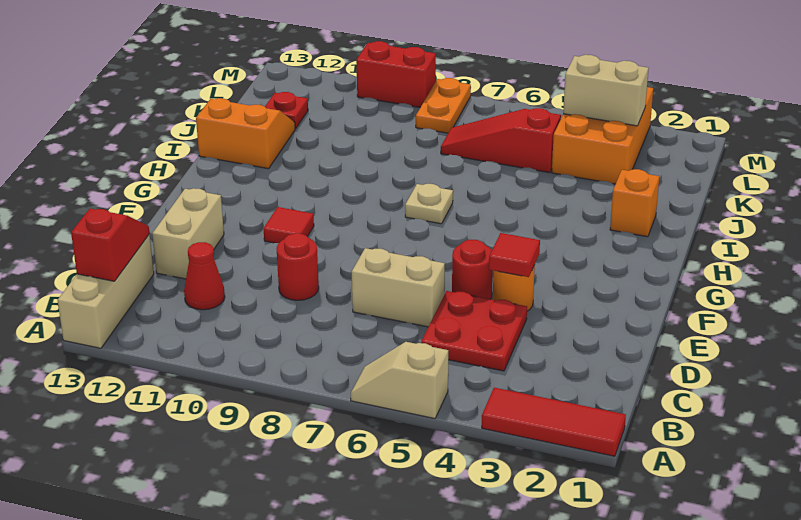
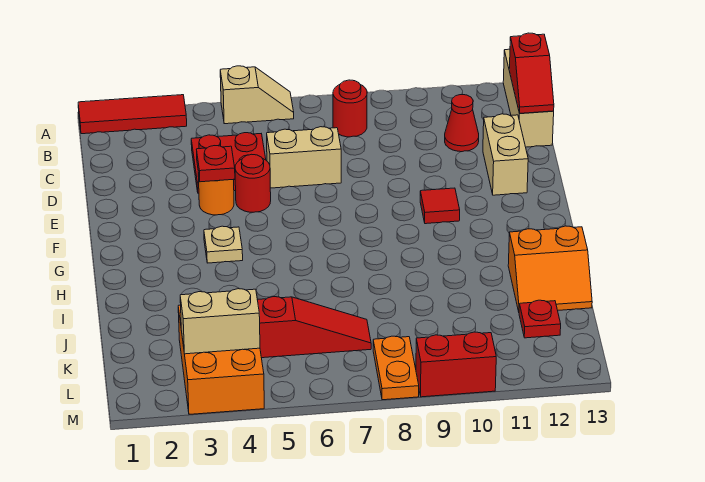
red 1x1 round brick [276,233,319,300] -> red 1x1 round brick moved to [333,80,367,137]
red 1x1 tile [489,233,540,277] -> red 1x1 plate [197,146,235,182]
tan 1x1 plate [405,184,453,224] -> tan 1x1 plate moved to [204,226,243,263]
orange 1x1 brick [610,169,659,237] -> none

